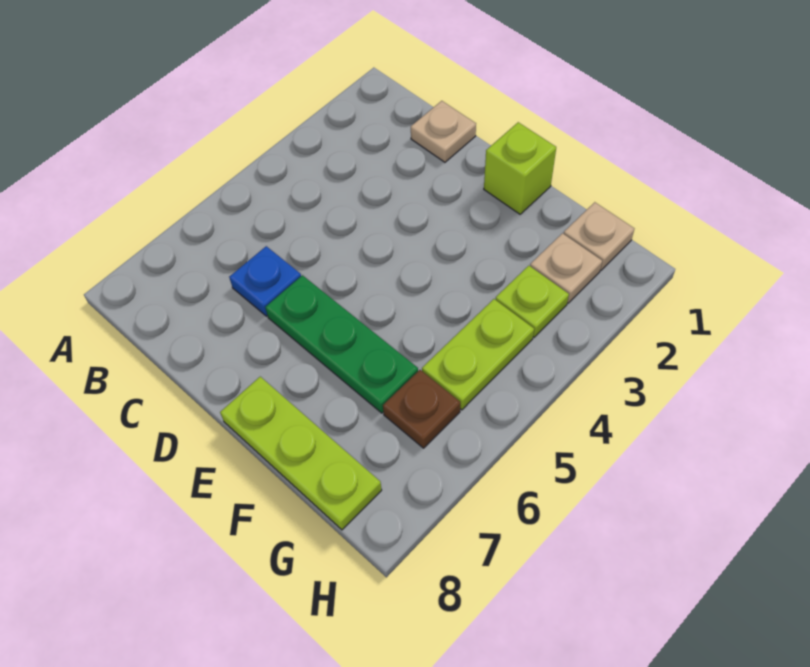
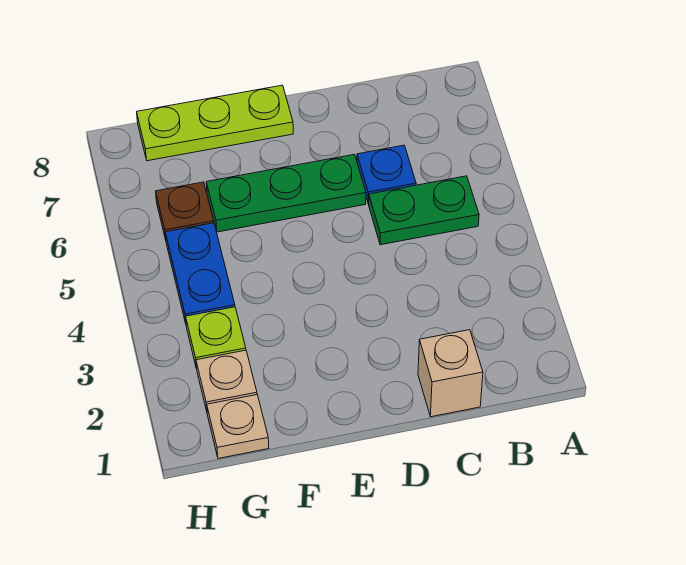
none -> green 1x2 plate [369,176,479,245]
tan 1x1 plate [411,101,476,162] -> tan 1x1 brick [418,330,483,417]
lime 1x1 brick [484,122,556,214] -> none
lime 1x2 plate [422,299,534,410] -> blue 1x2 plate [165,223,235,323]

